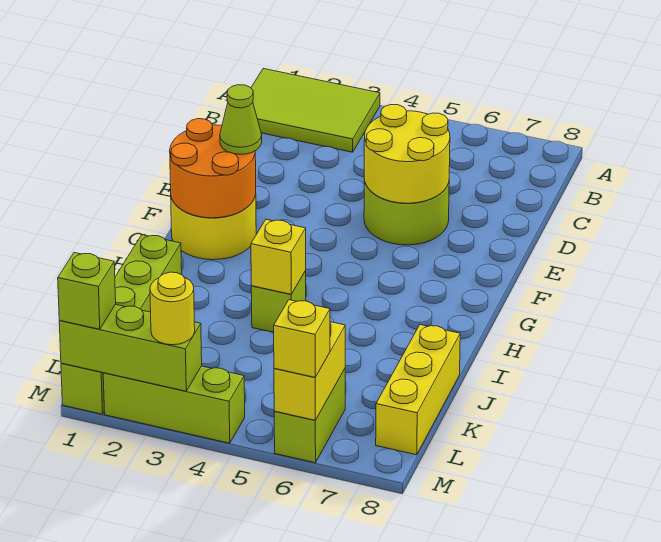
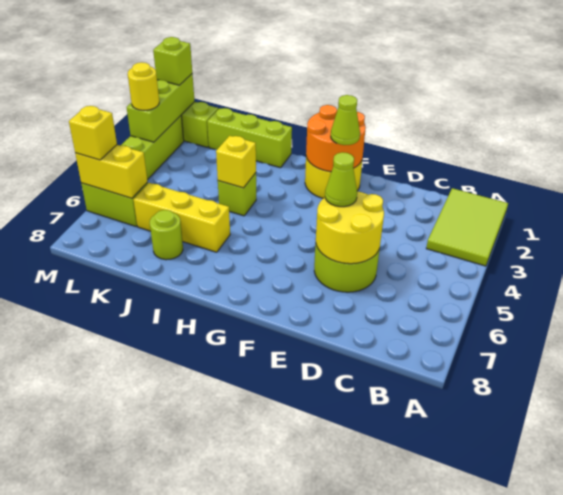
none -> lime 1x1 cone [325,152,357,207]
none -> lime 1x1 round brick [150,210,183,260]
yellow 1x3 brick [376,325,460,455] -> yellow 1x3 brick moved to [133,183,230,252]

